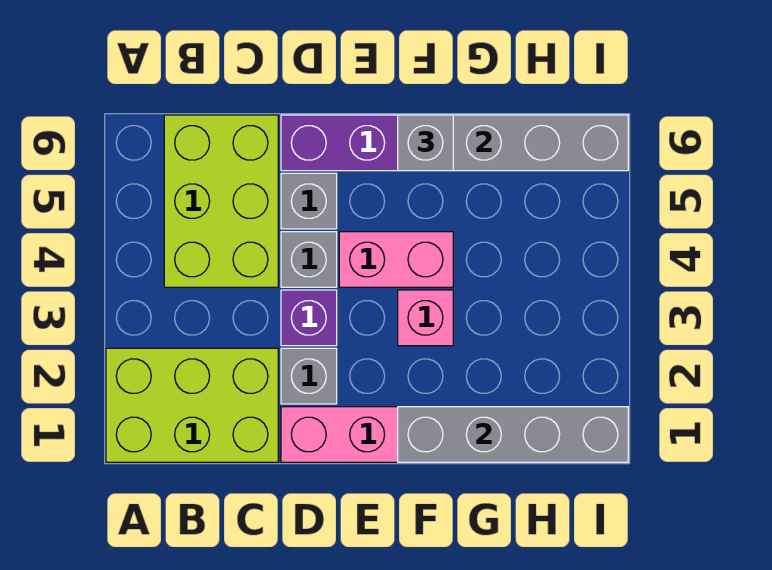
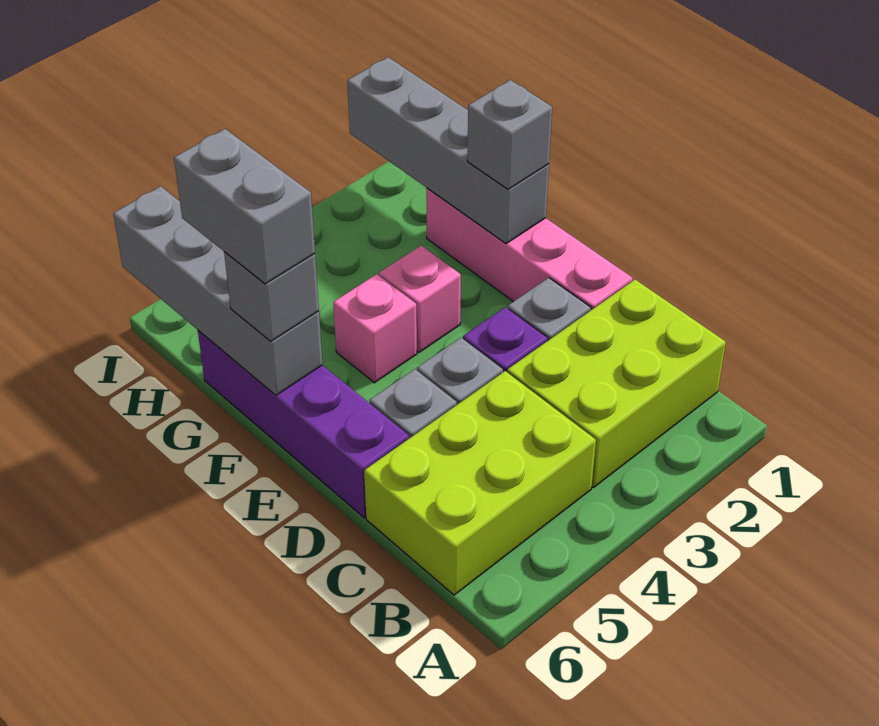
lime 2x3 brick [106,348,278,462] -> lime 2x3 brick turned to [507,280,726,488]
pink 1x2 brick [339,232,453,287] -> pink 1x1 brick [333,274,417,383]
none -> grey 1x1 brick [467,80,552,189]
none -> grey 1x2 brick [174,129,315,284]

